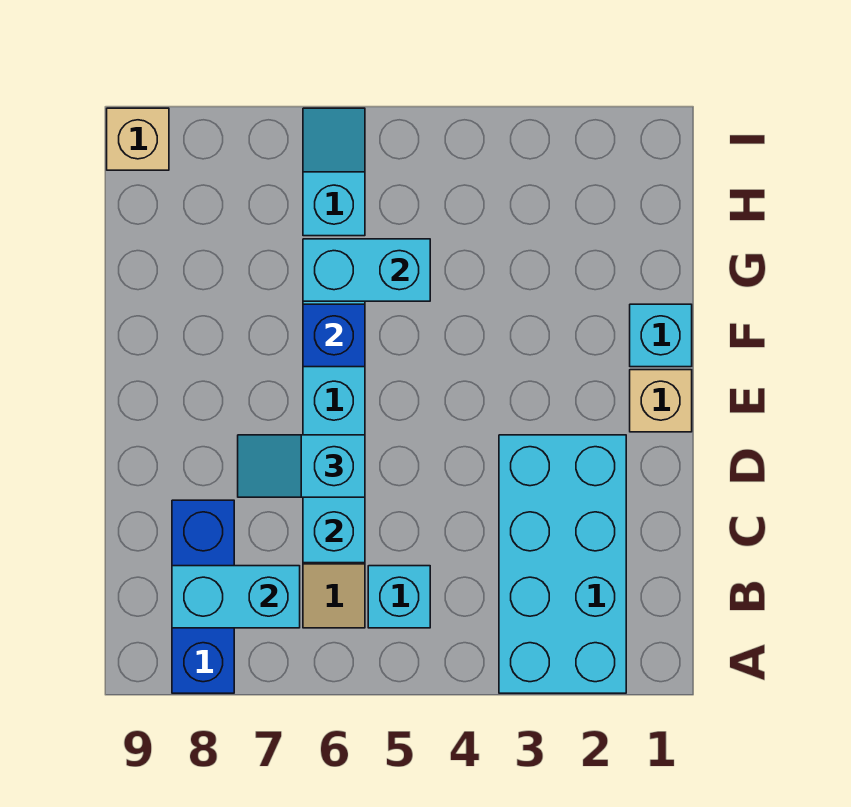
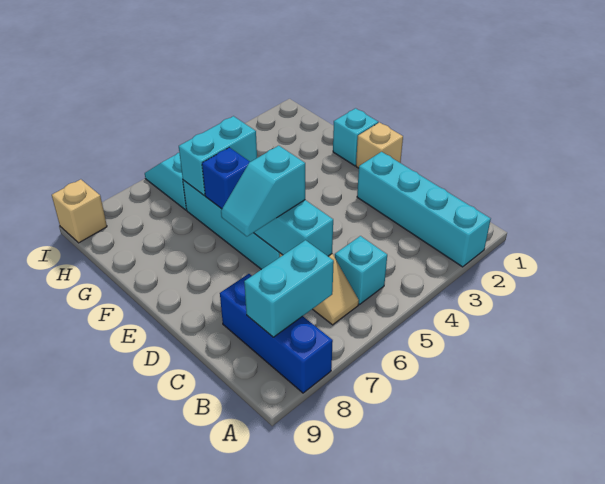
cyan 2x4 brick [499,435,626,693] -> cyan 1x4 brick [357,152,491,267]

